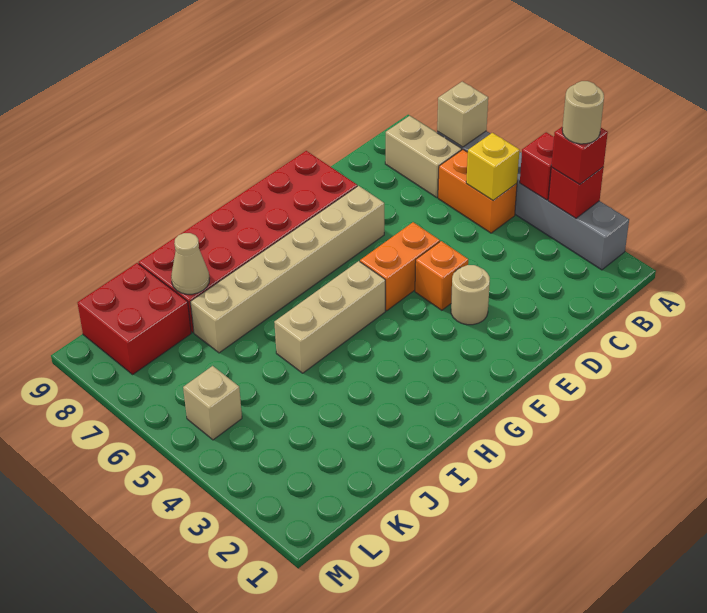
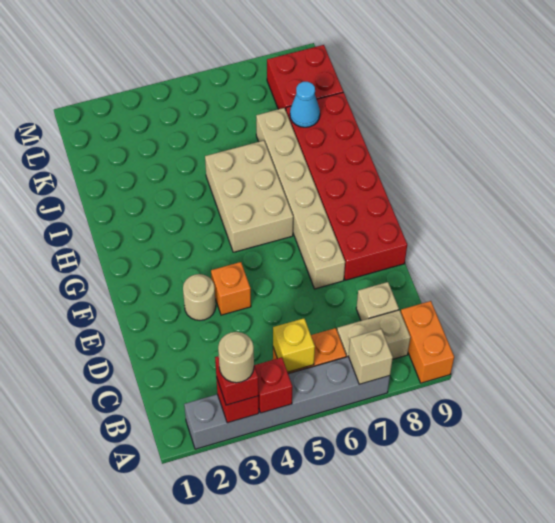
orange 1x2 brick [360,222,440,311] -> orange 1x2 brick moved to [400,301,454,383]
tan 1x3 brick [274,261,385,373] -> tan 2x3 brick [205,141,293,252]
tan 1x1 cone [171,233,210,294] -> cyan 1x1 cone [290,82,320,127]
tan 1x1 brick [183,366,242,440] -> tan 1x1 brick moved to [356,282,399,321]

